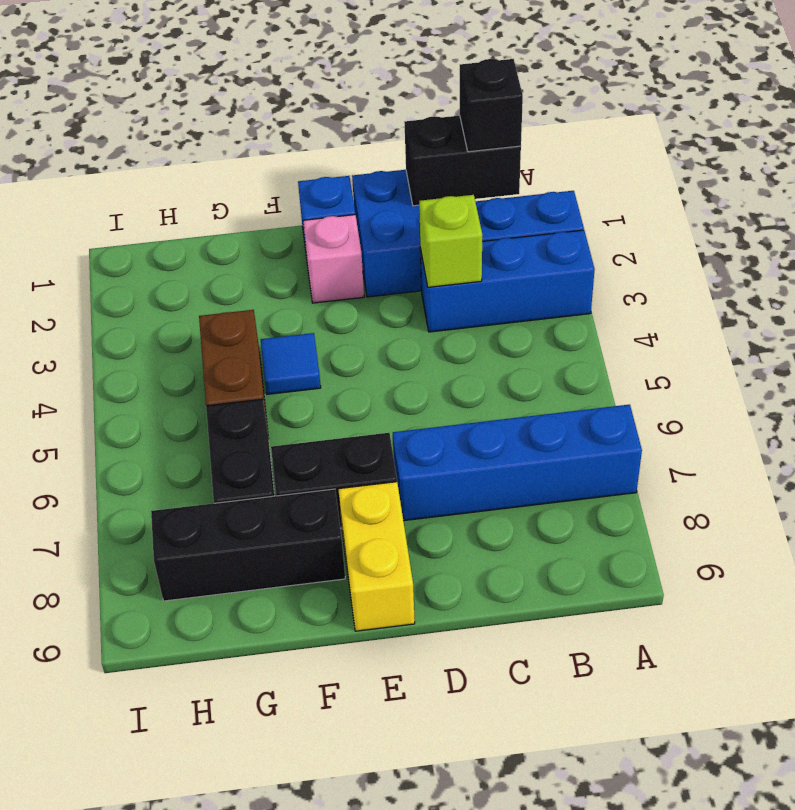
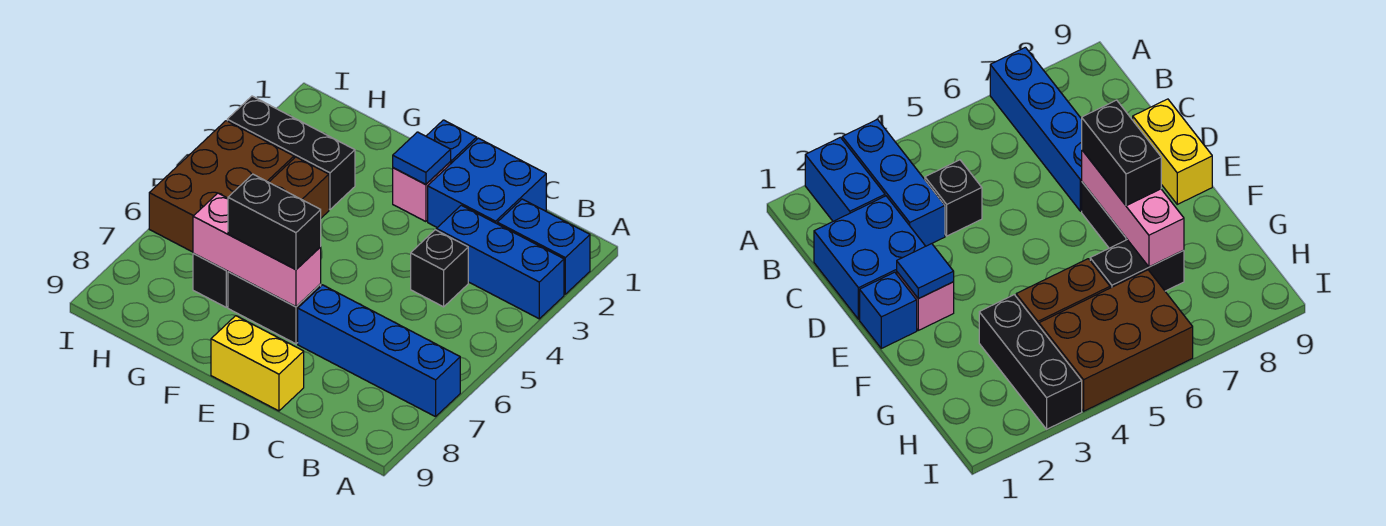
black 1x2 brick [404,116,521,206] -> black 1x2 brick moved to [228,174,321,270]
black 1x1 brick [460,59,523,152] -> black 1x1 brick moved to [411,230,468,307]
lime 1x1 brick [419,195,482,287] -> none
none -> pink 1x3 brick [193,193,321,307]
yellow 1x2 brick [338,482,415,631] -> yellow 1x2 brick turned to [211,316,304,411]
blue 1x1 tile [261,333,321,394] -> blue 1x1 tile moved to [393,132,451,185]
black 1x3 brick [151,489,345,601] -> black 1x3 brick moved to [227,96,355,209]
none -> brown 2x3 brick [149,121,294,252]

